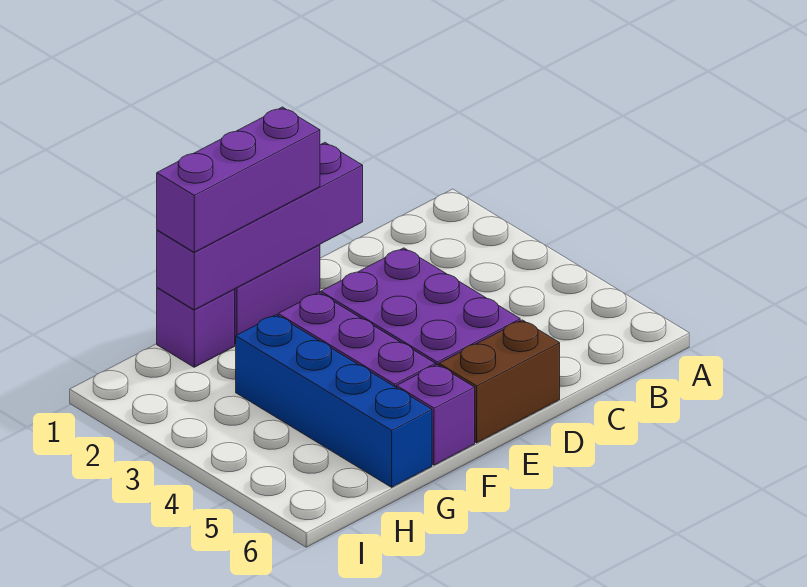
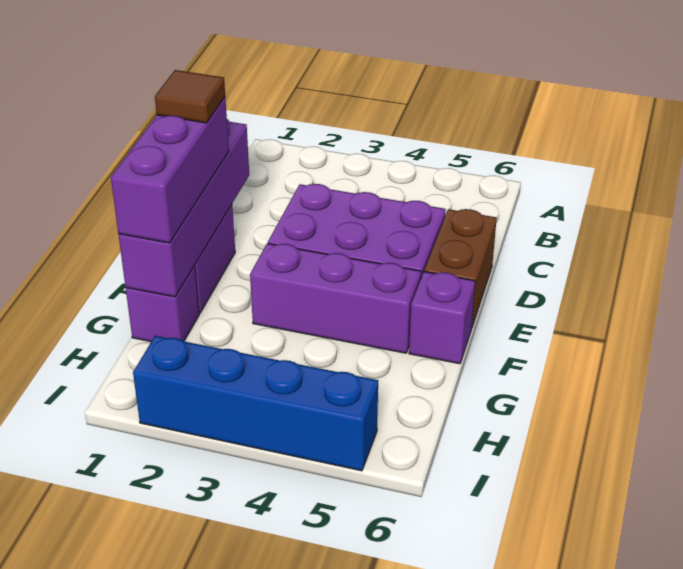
none -> brown 1x1 tile [155,70,225,123]
blue 1x4 brick [236,315,432,487] -> blue 1x4 brick moved to [133,336,378,471]

